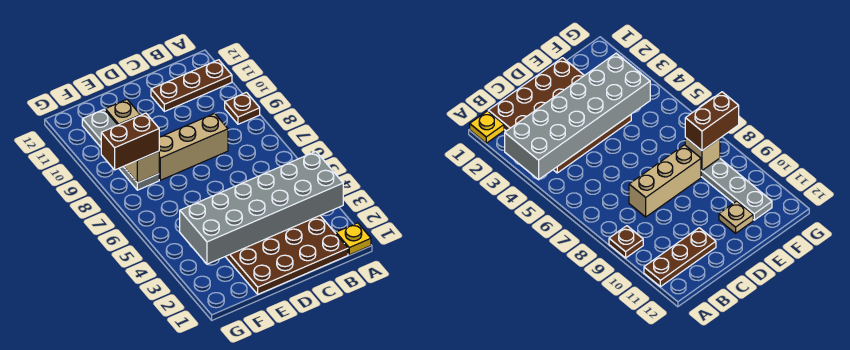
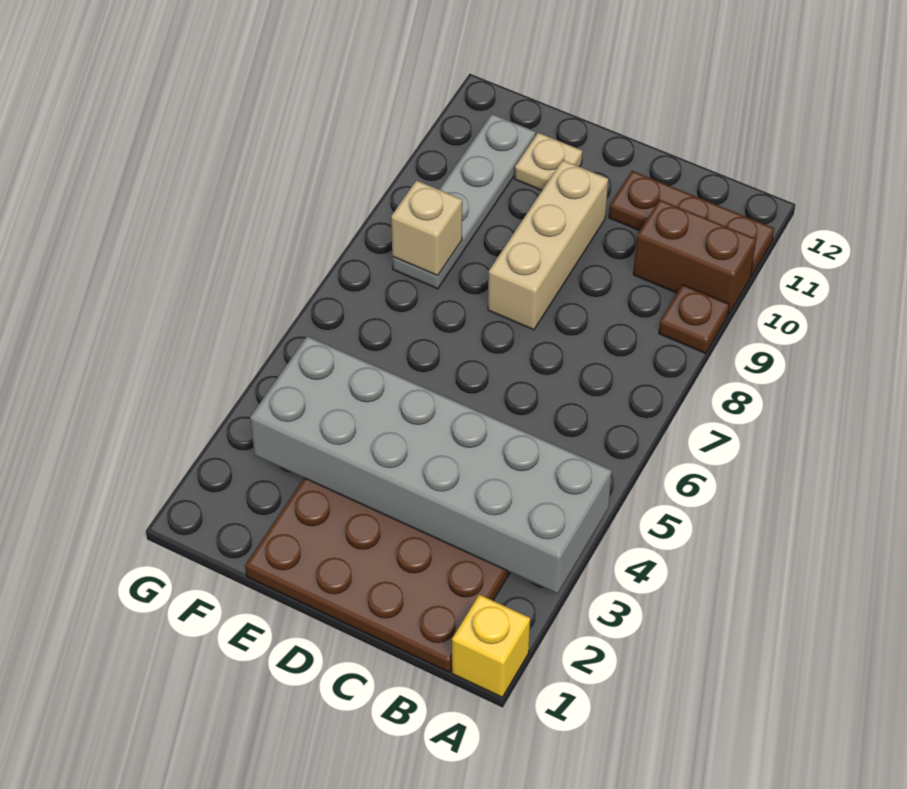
yellow 1x1 plate [336,223,371,255] -> yellow 1x1 brick [452,595,530,697]
tan 1x3 brick [159,114,228,180] -> tan 1x3 brick turned to [488,160,608,330]
brown 1x2 brick [101,113,159,170] -> brown 1x2 brick moved to [633,200,756,315]

